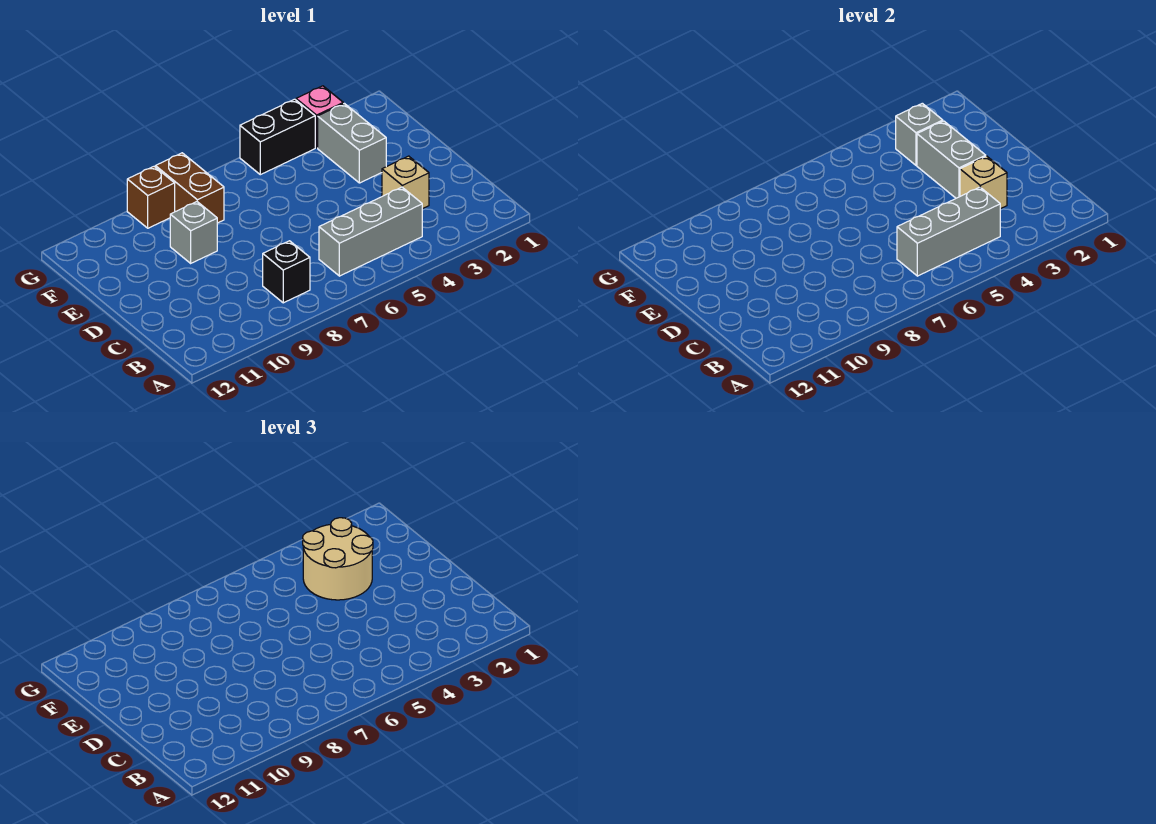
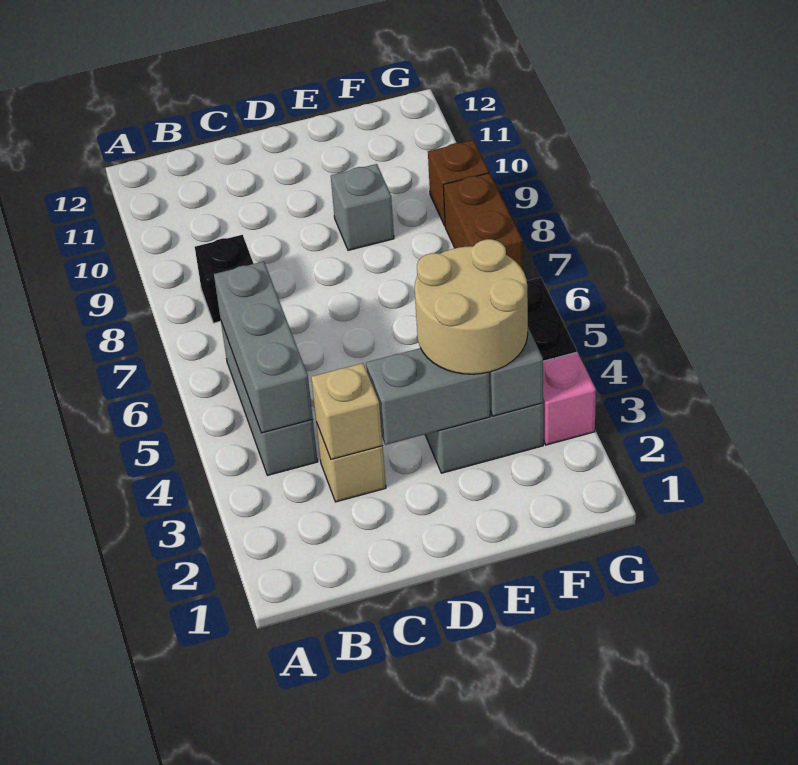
brown 1x2 brick [155,153,224,223] -> brown 1x2 brick turned to [443,173,523,270]

